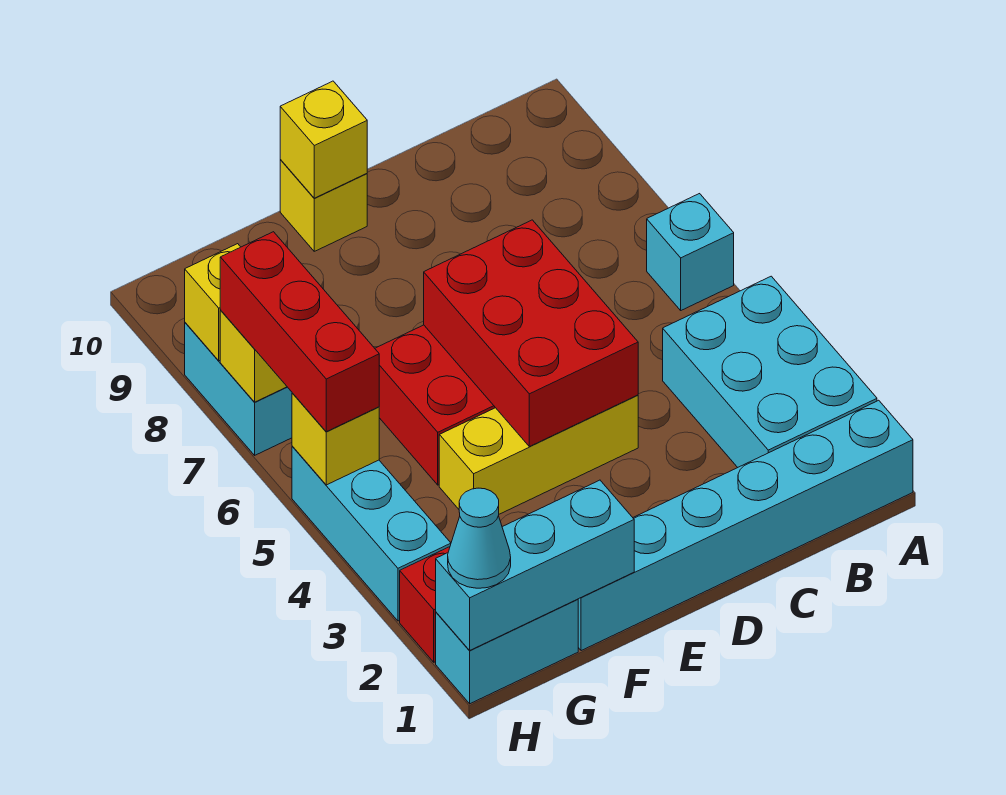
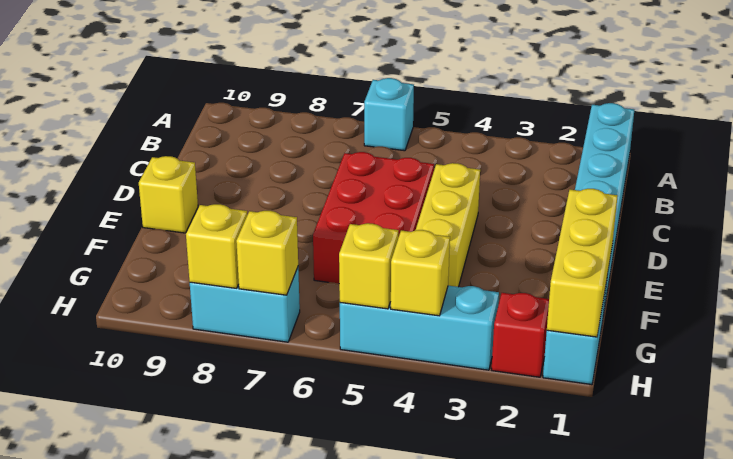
cyan 2x3 brick [663,276,877,467] -> none
red 2x3 brick [424,220,638,447] -> none
yellow 1x1 brick [280,81,367,198] -> yellow 1x1 brick moved to [391,230,450,316]
cyan 1x3 brick [436,480,634,651] -> yellow 1x3 brick [547,189,617,337]
cyan 1x1 cone [448,488,511,588] -> none
red 1x3 brick [220,232,379,432] -> none

